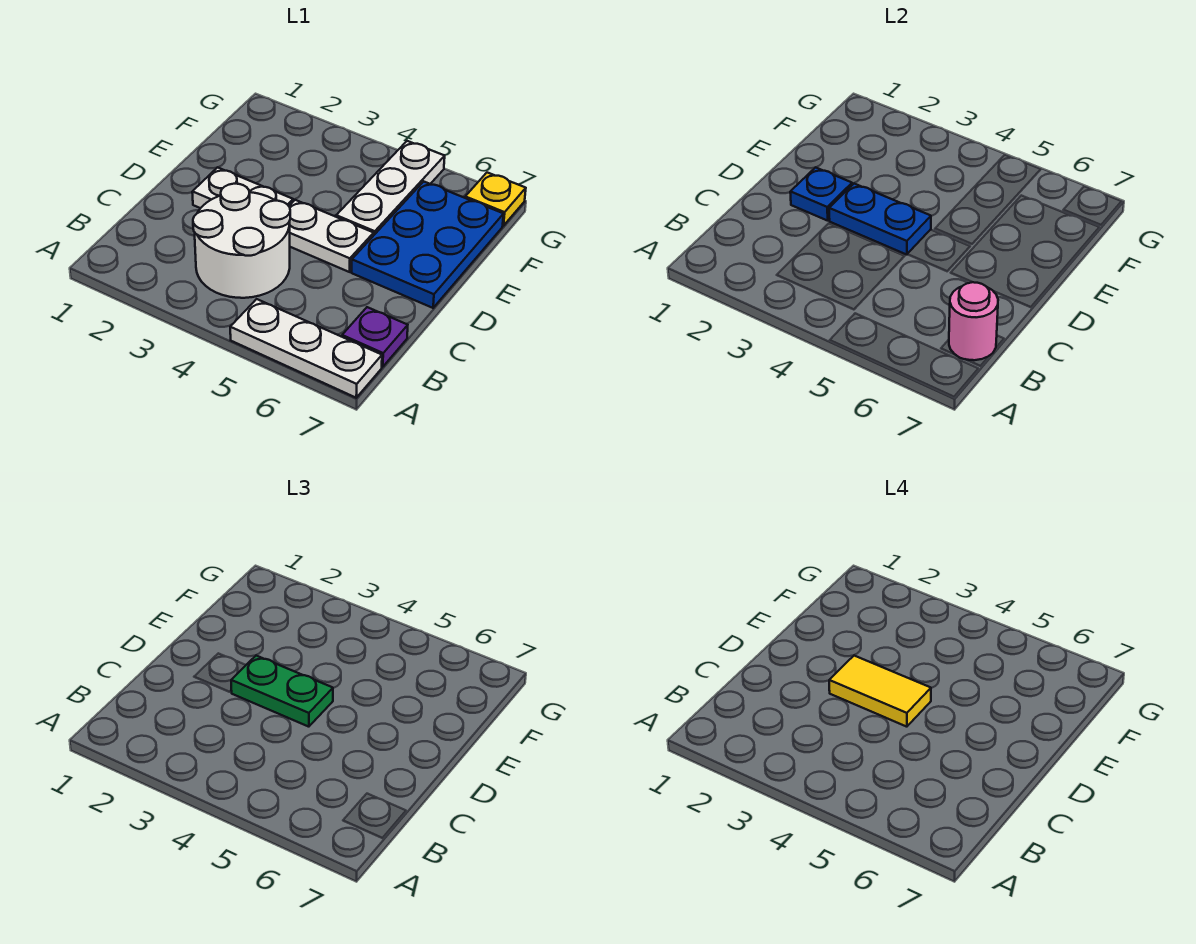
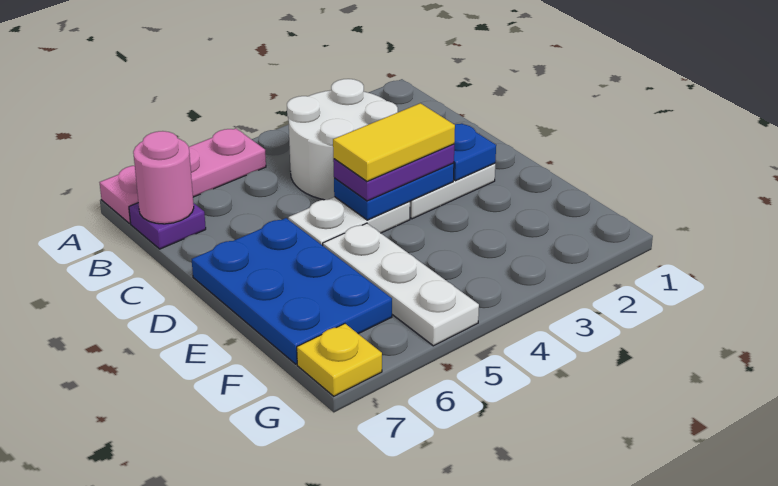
white 1x3 plate [230,299,382,398] -> pink 1x3 plate [99,128,266,223]
green 1x2 plate [231,656,333,727] -> purple 1x2 plate [333,144,454,201]

